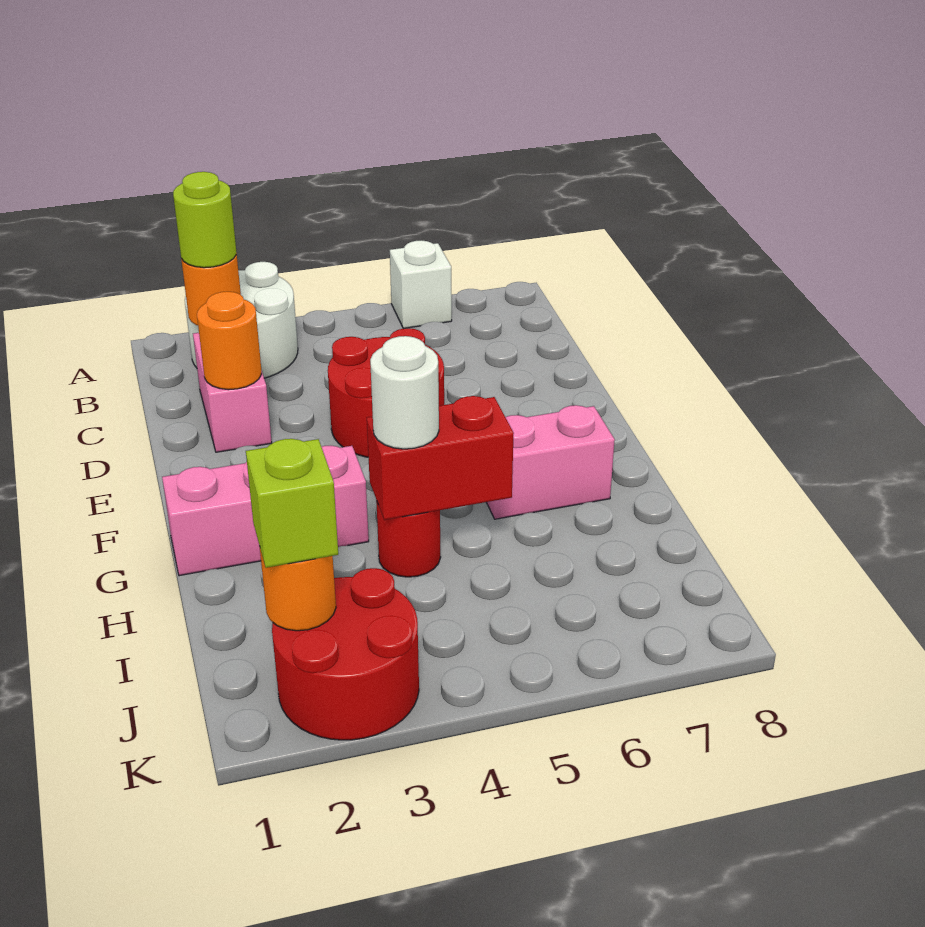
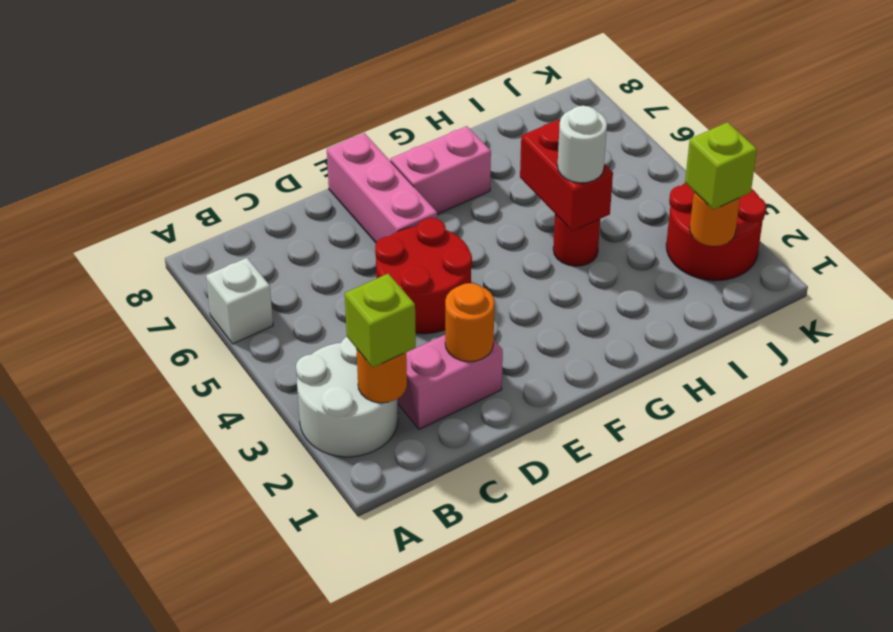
lime 1x1 round brick [173,172,236,268] -> lime 1x1 brick [345,274,416,367]
pink 1x3 brick [162,446,369,576] -> pink 1x3 brick moved to [327,133,437,243]
pink 1x2 brick [487,405,615,519] -> pink 1x2 brick turned to [390,126,491,214]

